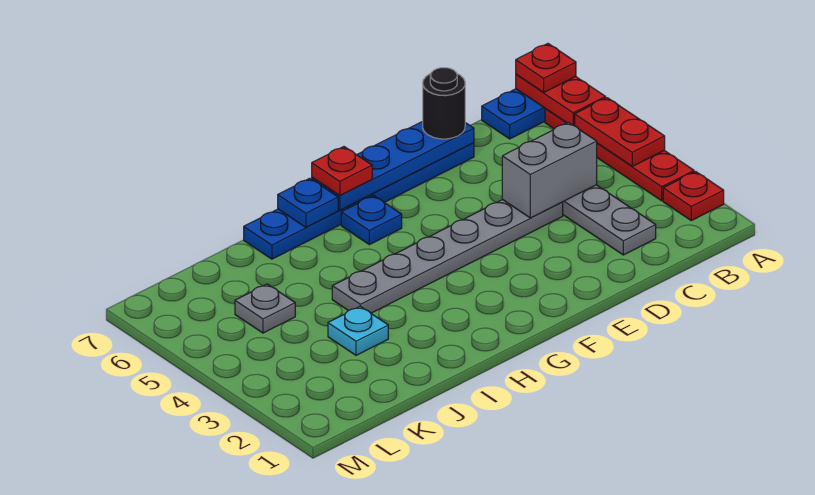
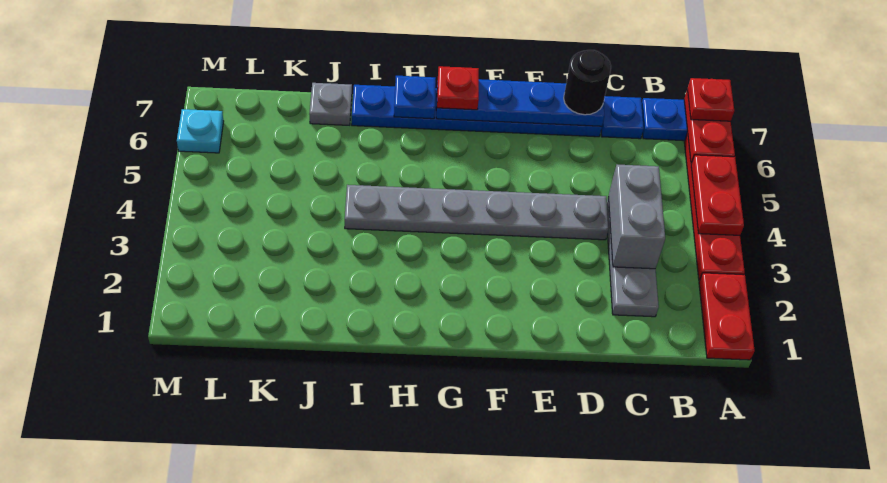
red 1x1 plate [663,172,724,221] -> red 1x2 plate [699,273,755,360]
grey 1x2 brick [502,122,597,218] -> grey 1x2 brick turned to [608,164,665,269]
blue 1x1 plate [341,196,402,245] -> blue 1x1 plate moved to [601,96,644,139]
cyan 1x1 plate [328,306,388,355] -> cyan 1x1 plate moved to [177,109,224,153]
grey 1x1 plate [235,284,295,333] -> grey 1x1 plate moved to [309,83,352,125]

